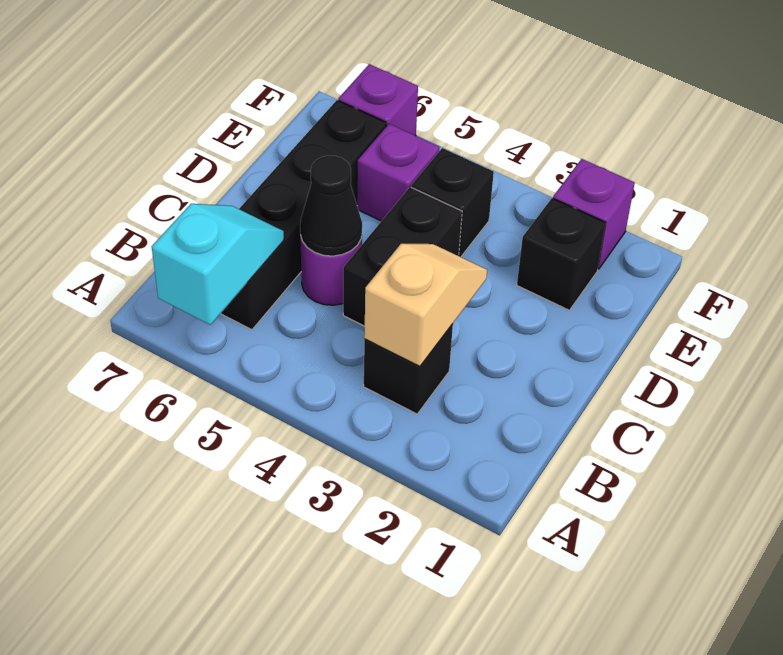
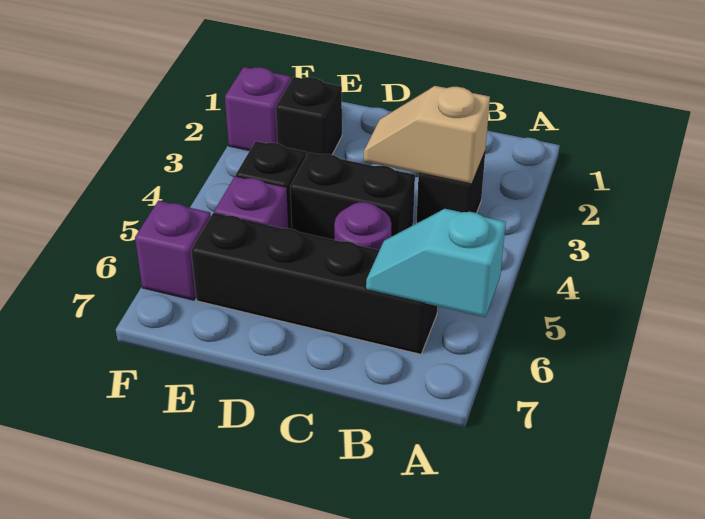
black 1x1 cone [300,156,362,256] -> none

